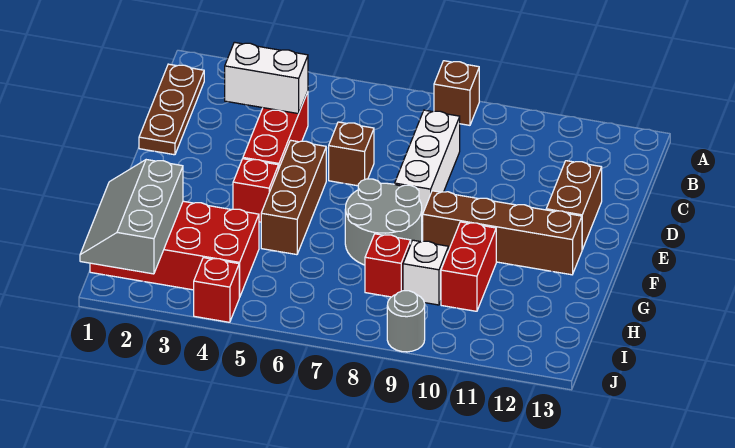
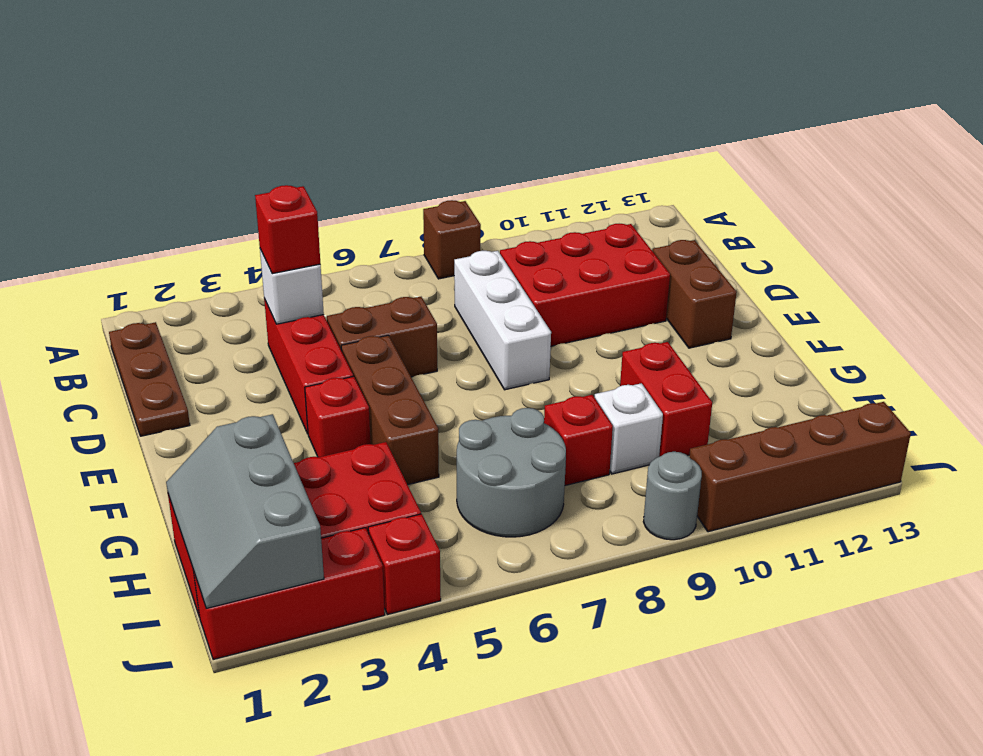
white 1x2 brick [225,42,308,114] -> white 1x1 brick [260,249,324,324]
none -> red 1x1 brick [255,185,320,274]
none -> red 2x3 brick [500,224,670,346]
brown 1x1 brick [329,122,374,186] -> brown 1x2 brick [327,297,437,377]
grey 2x2 round brick [345,179,422,265] -> grey 2x2 round brick moved to [457,408,566,537]
brown 1x4 brick [423,191,582,275] -> brown 1x4 brick moved to [689,402,911,532]
none -> red 1x3 brick [193,528,385,660]

